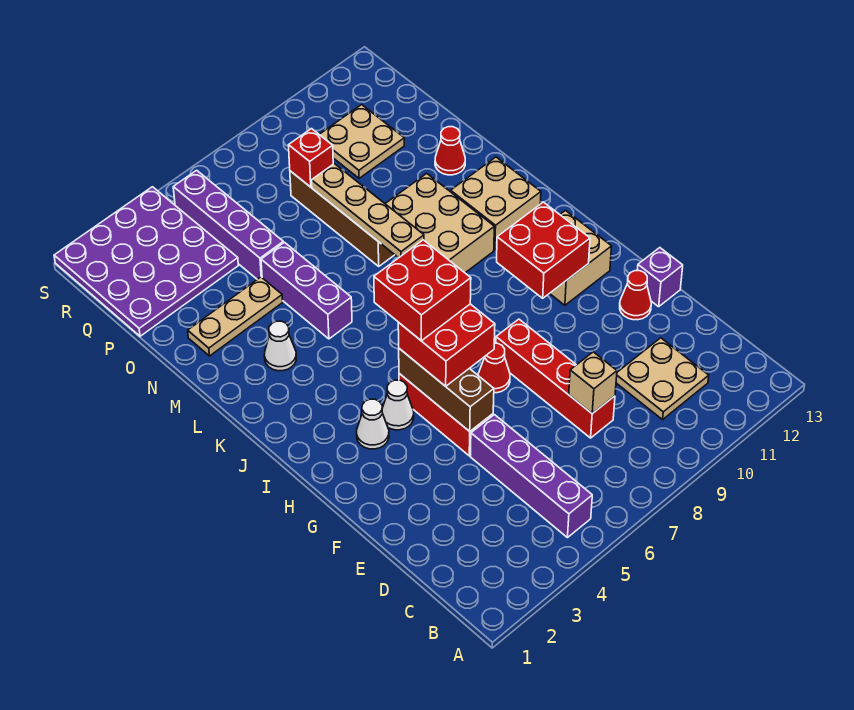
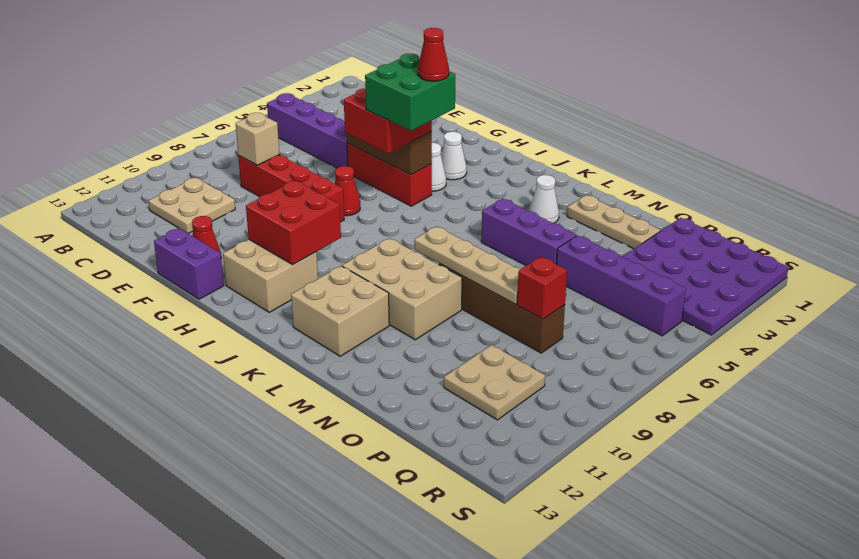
purple 1x1 brick [637,248,683,307] -> purple 1x2 brick [154,228,224,299]
red 2x2 brick [374,240,471,341] -> green 2x2 brick [365,54,455,131]
tan 1x3 plate [188,277,283,356] -> tan 1x3 plate turned to [567,195,661,249]
red 1x1 cone [435,127,465,175] -> red 1x1 cone moved to [418,28,449,81]

